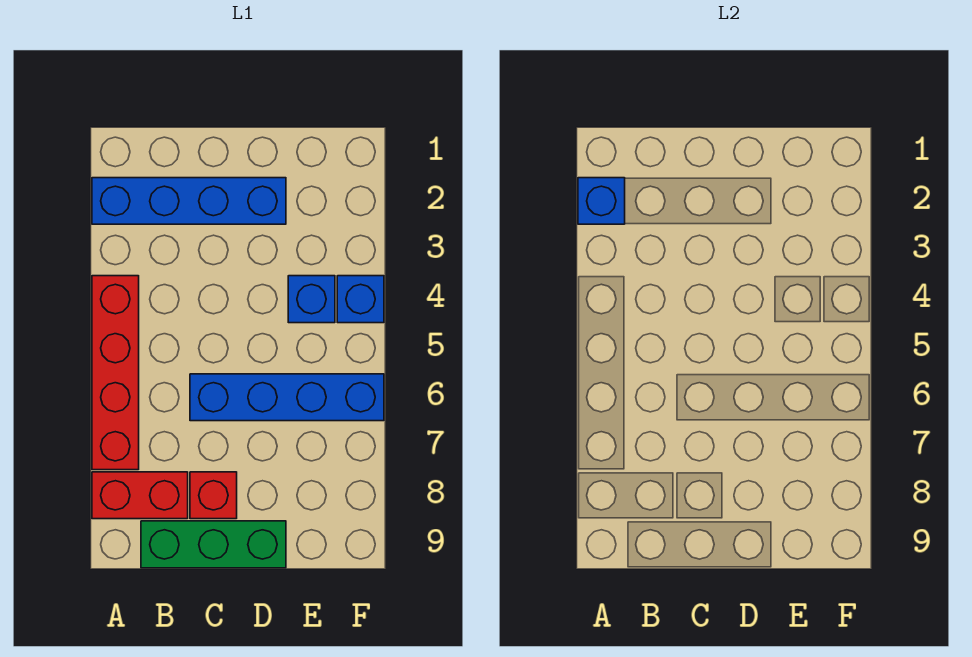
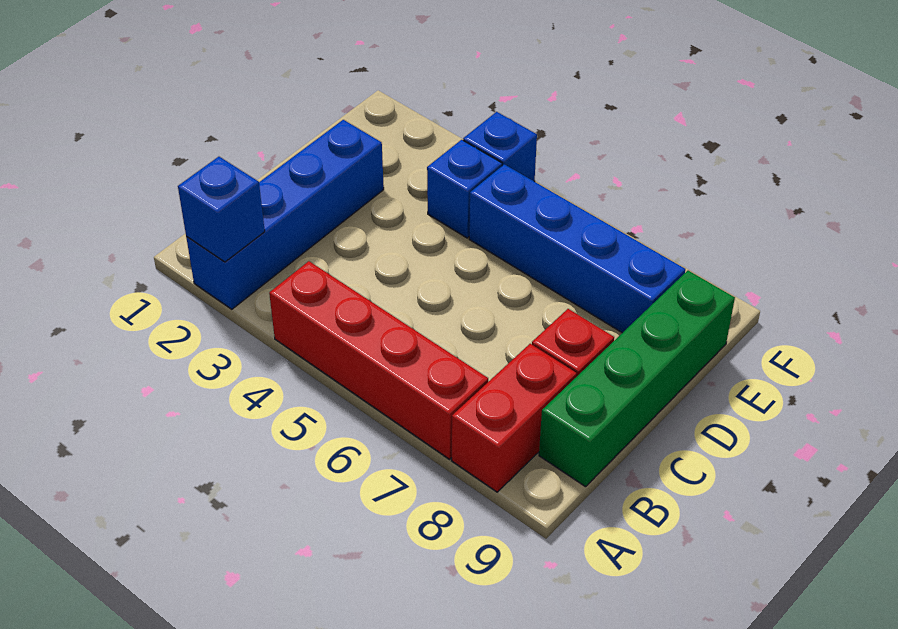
green 1x3 brick [141,521,286,568] -> green 1x4 brick [539,271,735,487]
blue 1x4 brick [190,374,384,421] -> blue 1x4 brick turned to [469,164,685,333]

